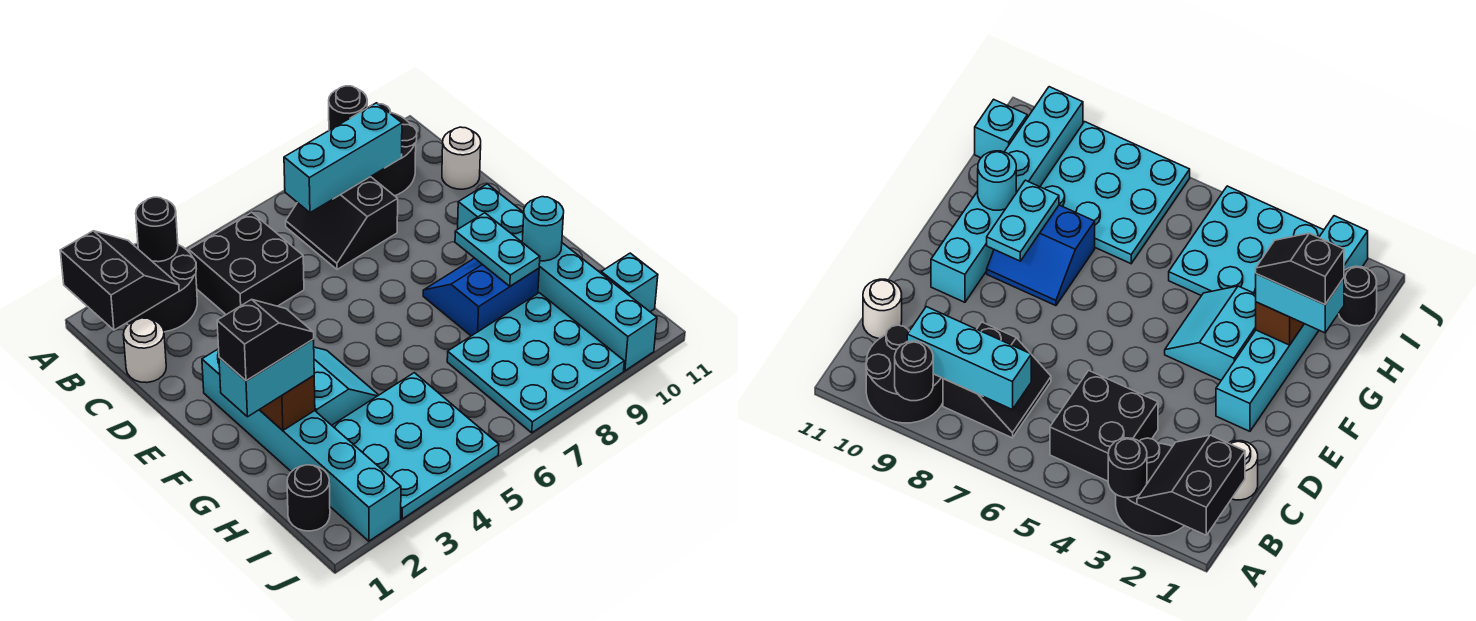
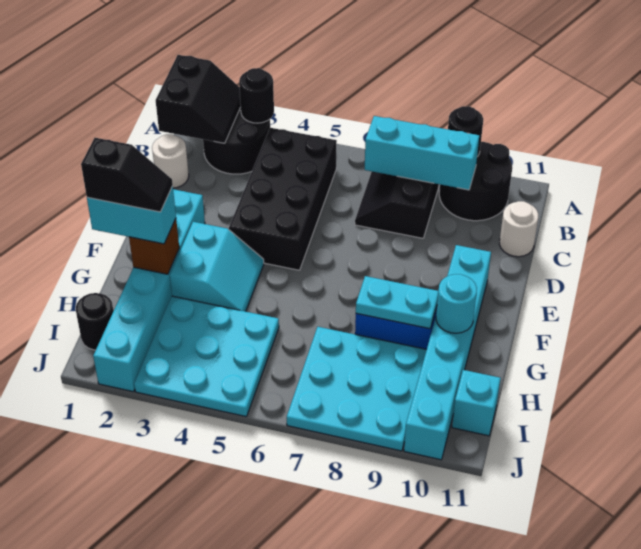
black 2x2 brick [189,212,304,315] -> black 2x4 brick [229,128,337,270]
cyan 1x2 plate [455,213,540,286] -> cyan 1x2 plate turned to [356,276,438,329]

